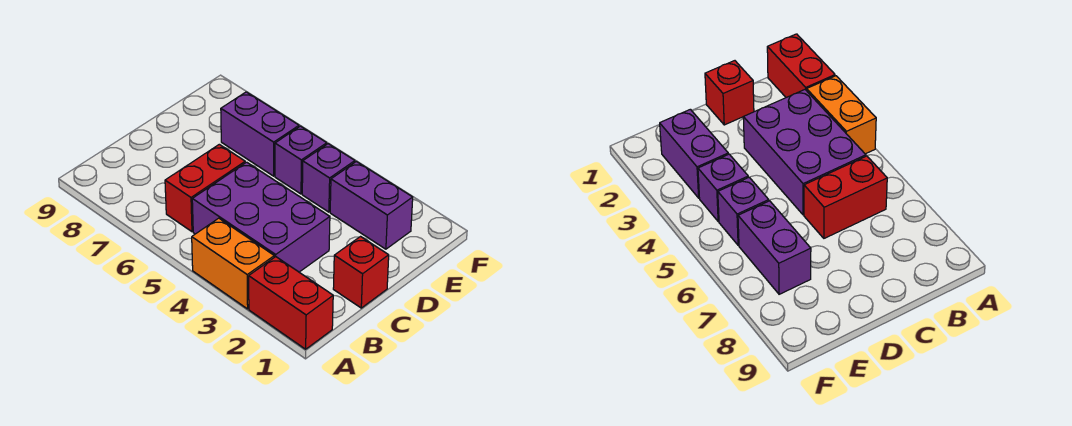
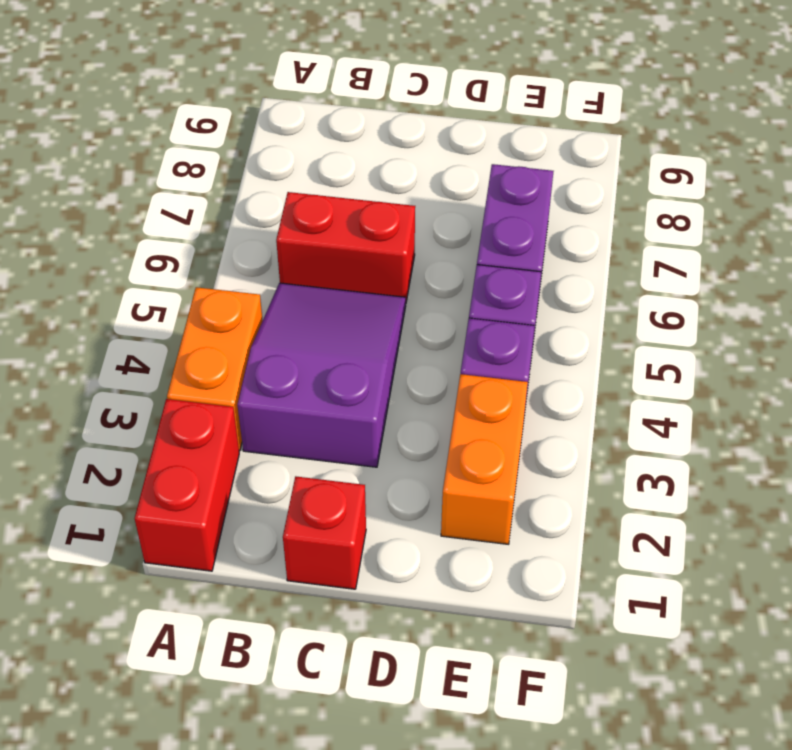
purple 2x3 brick [192,162,330,272] -> purple 2x3 slope [237,283,406,467]
purple 1x2 brick [330,162,413,249] -> orange 1x2 brick [441,374,528,544]

